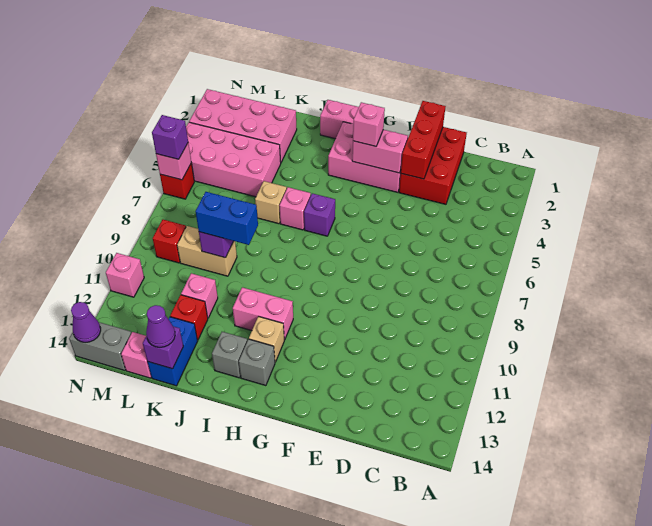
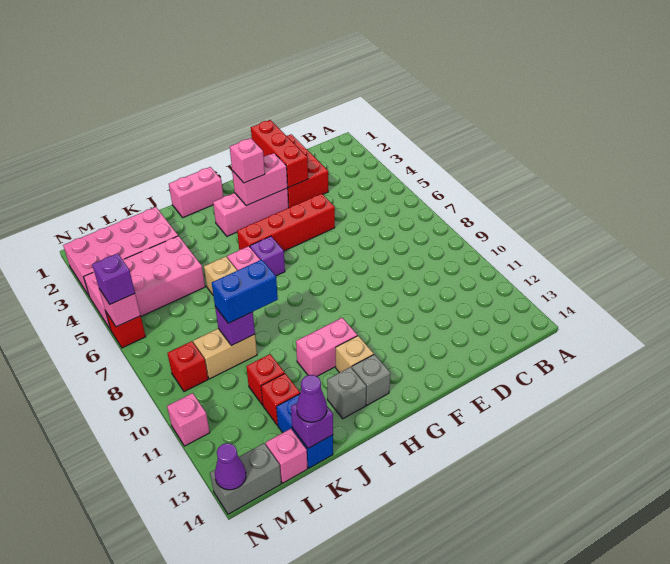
none -> red 1x4 brick [237,194,335,251]
pink 2x3 brick [328,122,401,192] -> pink 1x3 brick [213,188,289,236]
pink 1x1 brick [181,273,218,318] -> red 1x1 brick [246,354,285,405]

